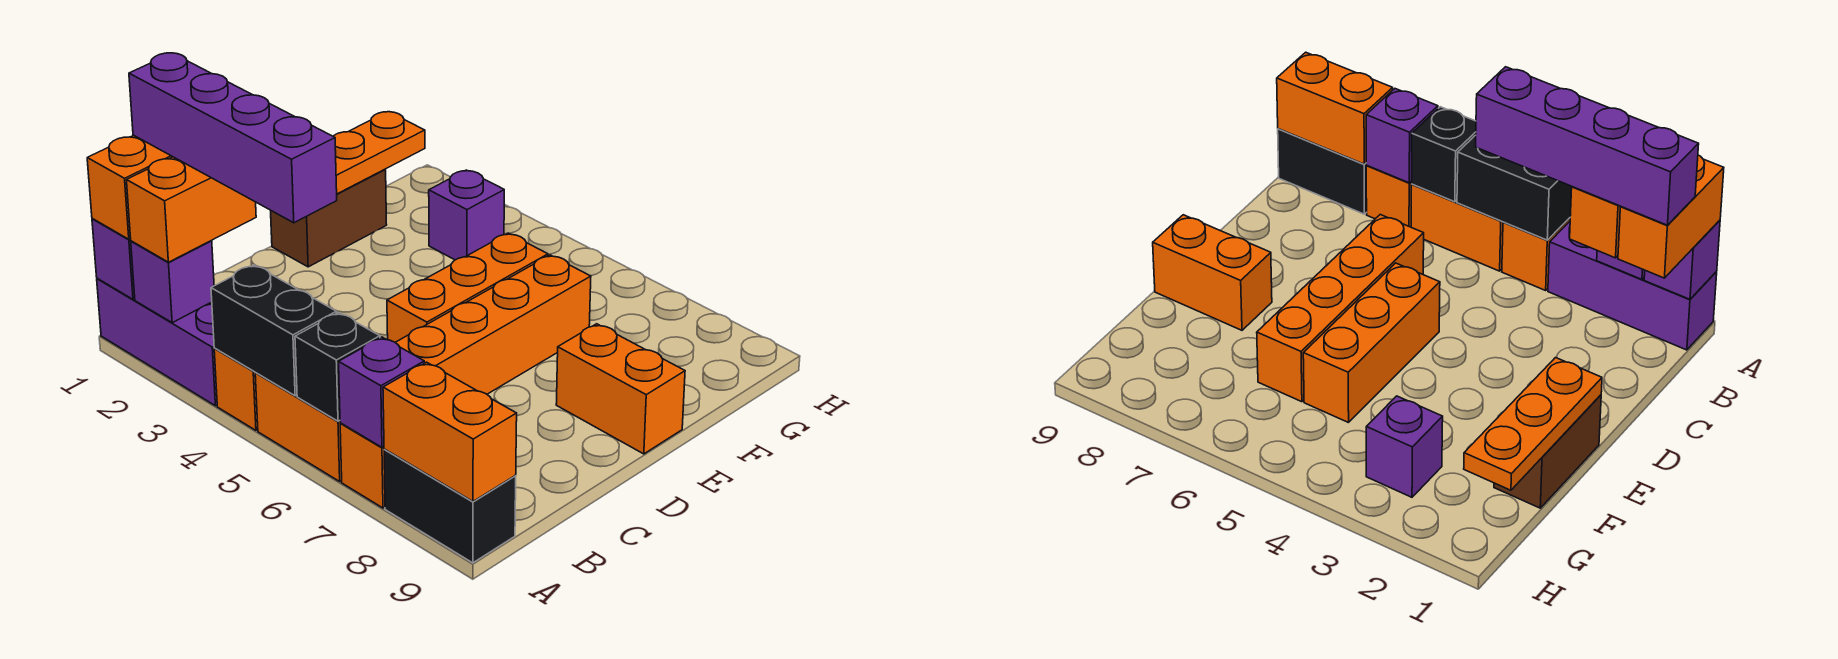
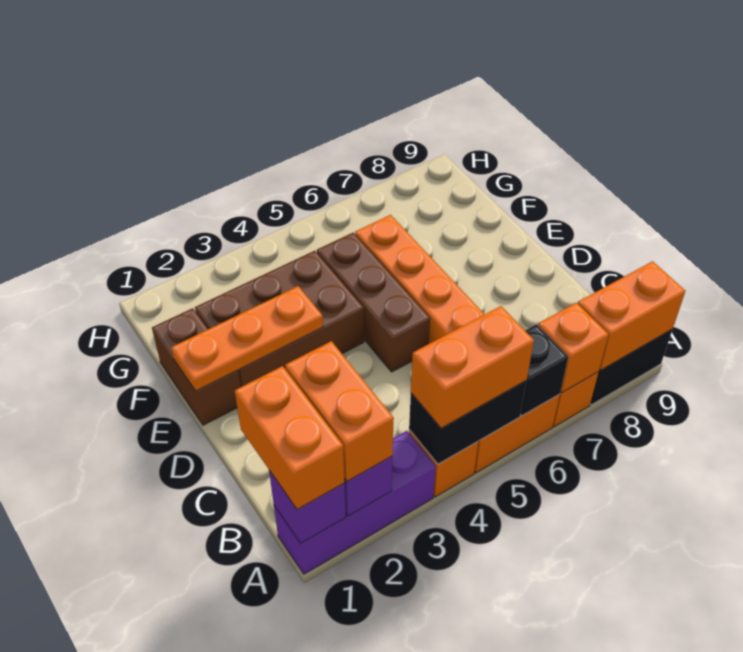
purple 1x1 brick [339,337,424,447] -> orange 1x1 brick [538,303,609,393]
purple 1x4 brick [129,53,337,223] -> none
orange 1x3 brick [387,233,548,342] -> brown 1x3 brick [317,233,430,372]
orange 1x3 plate [333,112,425,194] -> orange 1x3 plate turned to [171,286,323,391]
none -> brown 2x3 brick [195,251,364,387]
orange 1x2 brick [556,324,685,454] -> orange 1x2 brick moved to [411,306,534,428]
purple 1x1 brick [429,170,504,260] -> none

